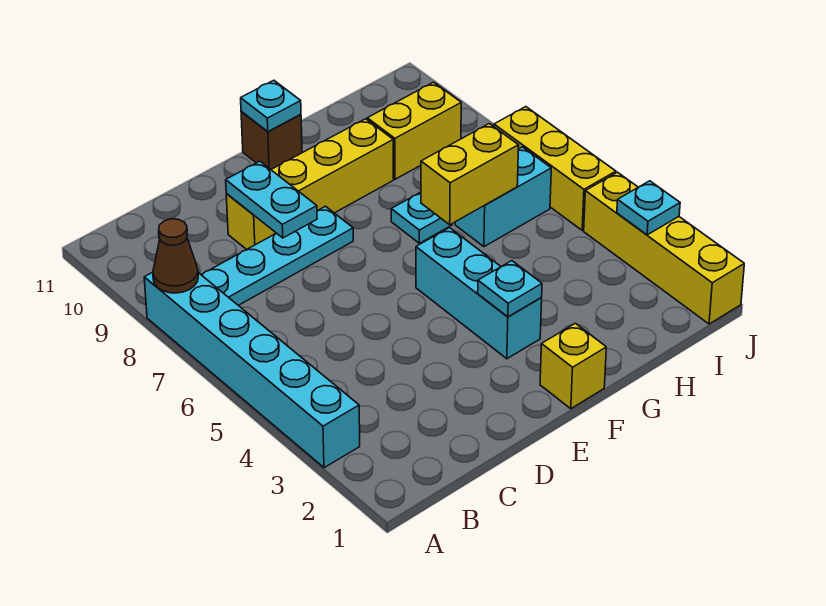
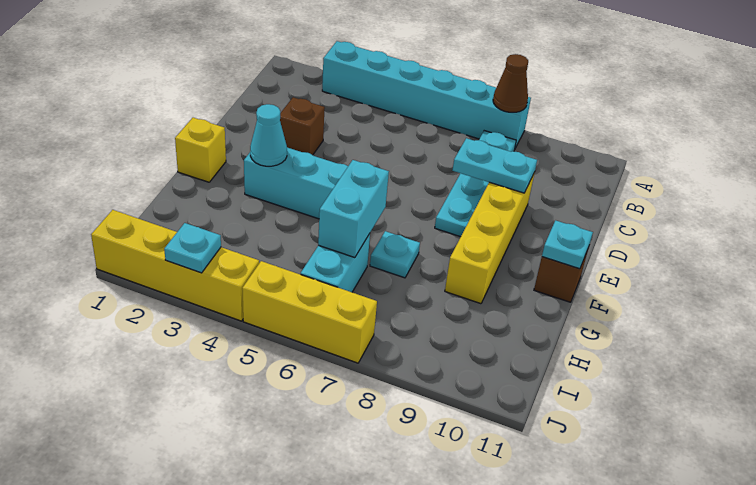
none -> brown 1x1 brick [280,97,325,155]
cyan 1x1 plate [478,261,542,317] -> cyan 1x1 cone [250,104,287,166]
yellow 1x2 brick [421,124,519,225] -> cyan 1x2 brick [318,160,389,258]
yellow 1x2 brick [367,82,461,179] -> none

